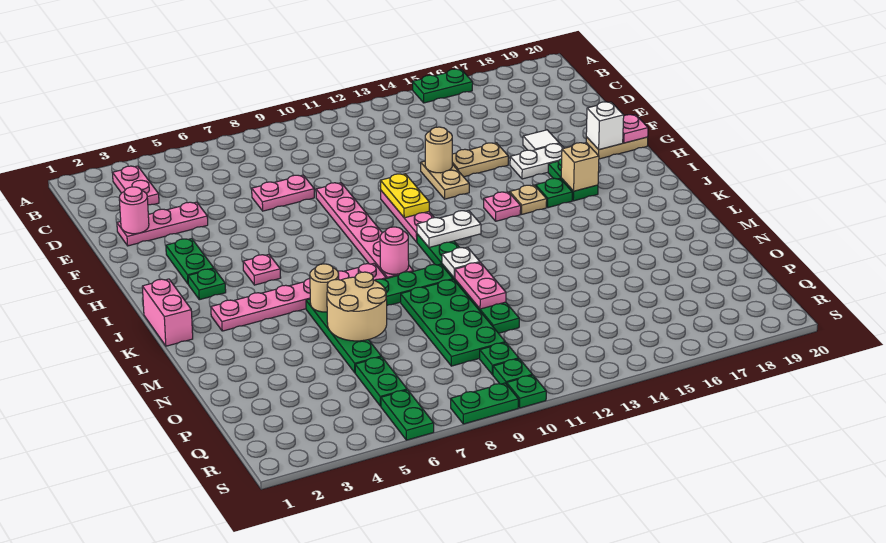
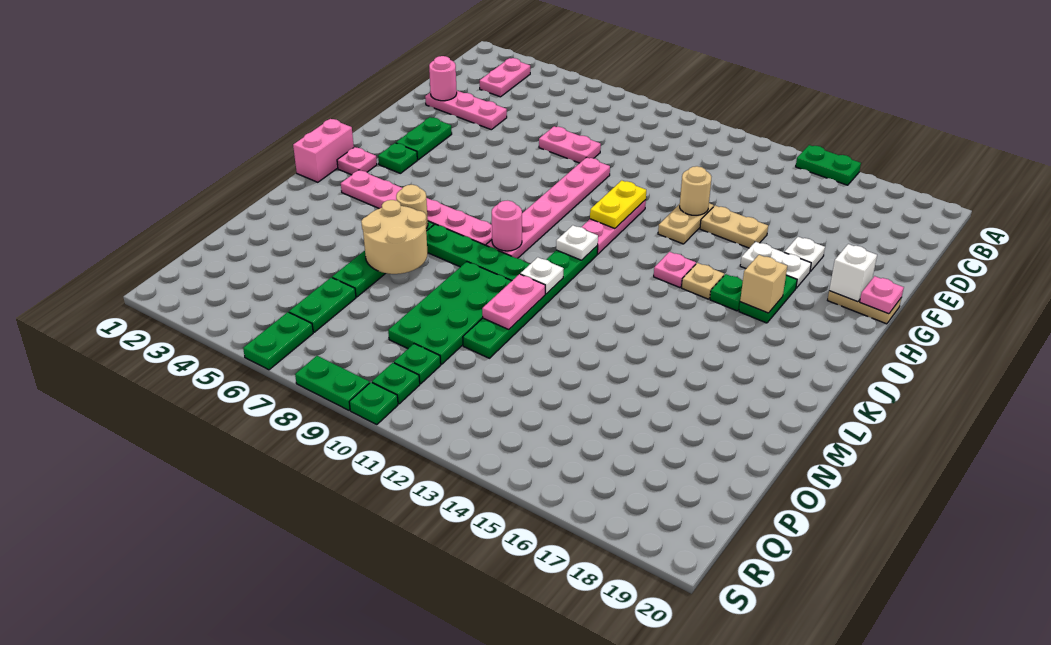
white 1x1 tile [523,130,559,151] -> white 1x1 plate [784,237,825,271]
pink 1x1 plate [243,255,281,285] -> pink 1x1 plate moved to [337,147,377,175]
white 1x2 plate [417,210,481,247] -> white 1x1 plate [556,225,598,260]

